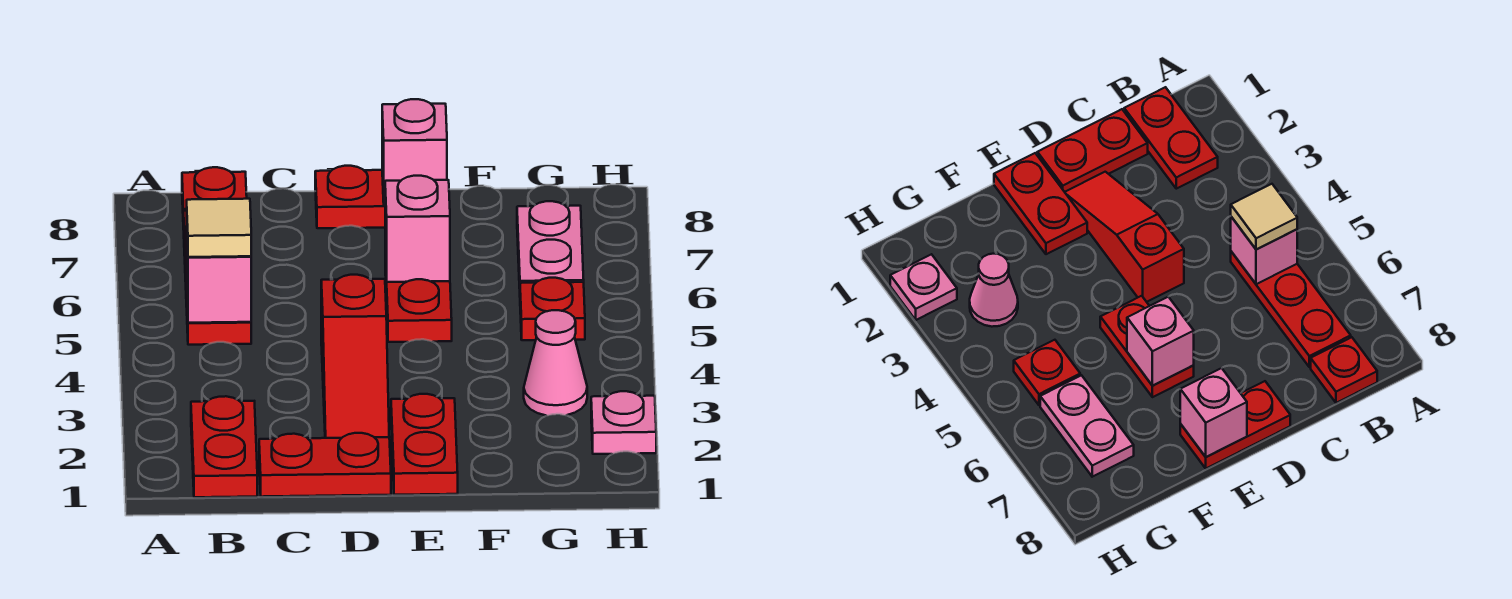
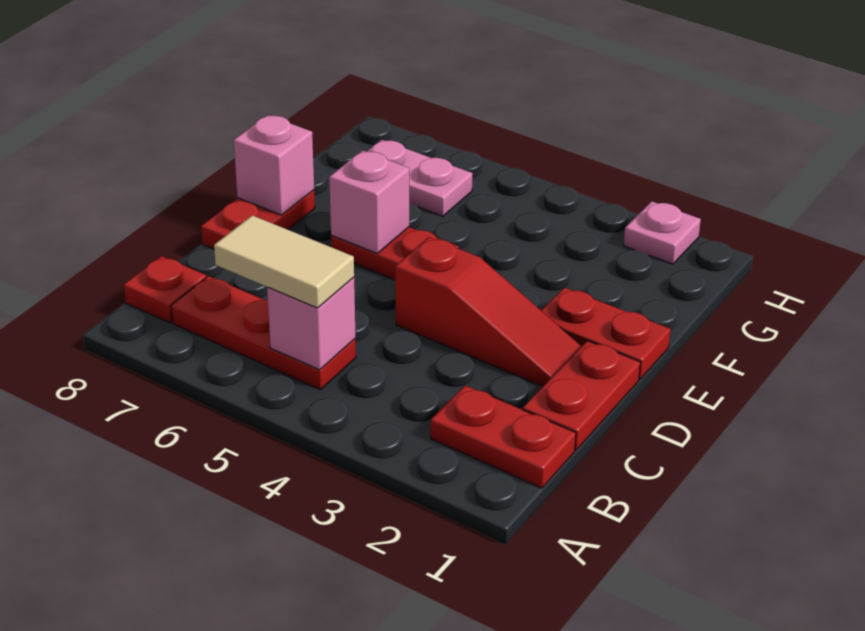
tan 1x1 tile [187,199,251,257] -> tan 1x2 tile [214,215,354,308]
pink 1x1 cone [524,310,587,416] -> none
red 1x1 plate [520,278,585,340] -> none

